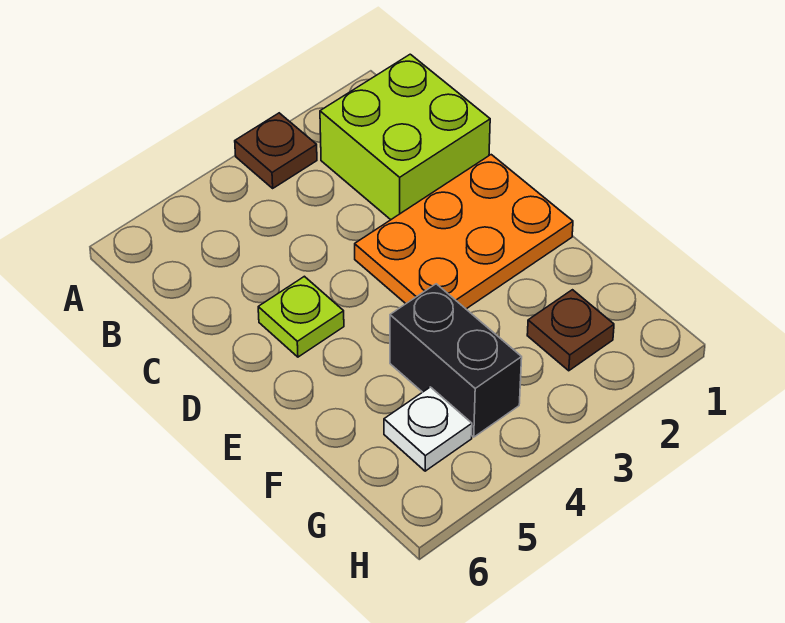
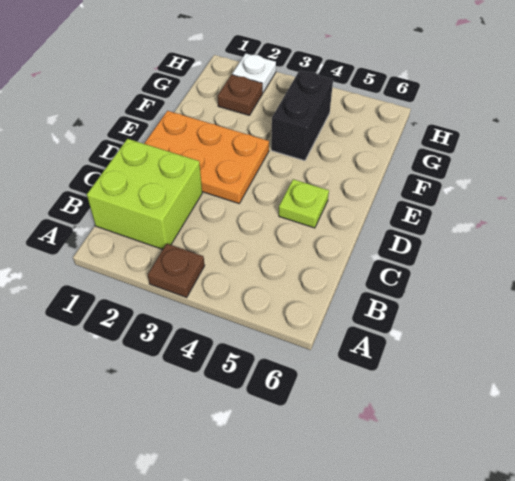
white 1x1 plate [384,387,472,471] -> white 1x1 plate moved to [232,53,276,92]

